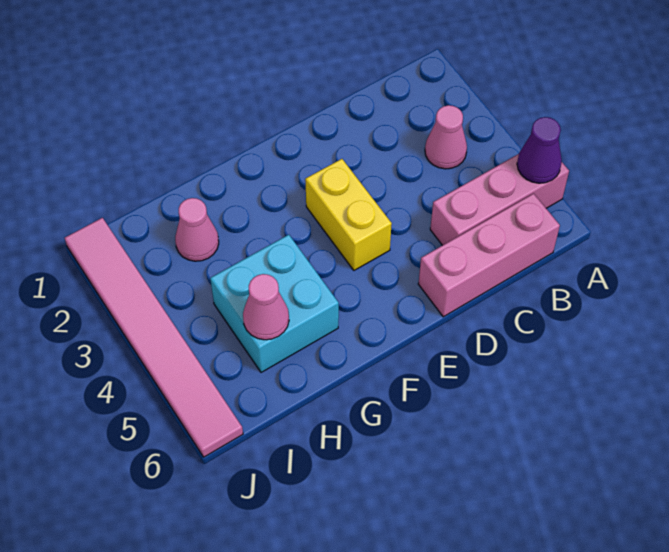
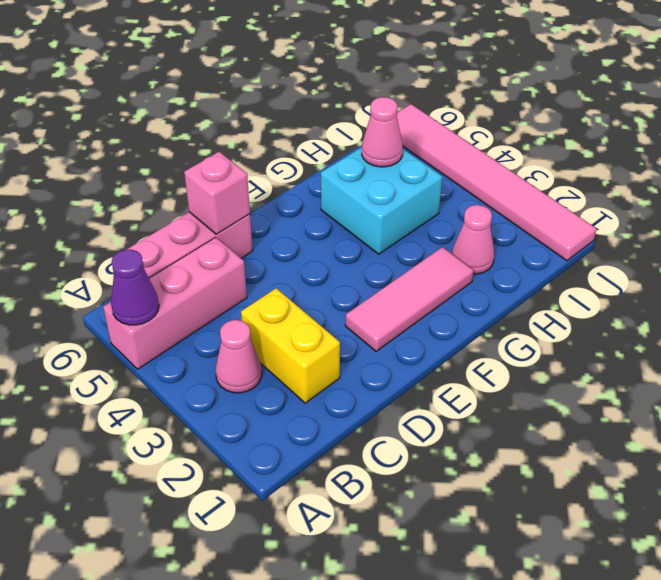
none -> pink 1x1 brick [184,152,250,234]
none -> pink 1x3 tile [345,247,474,351]
yellow 1x2 brick [305,159,392,270] -> yellow 1x2 brick moved to [241,288,340,403]

